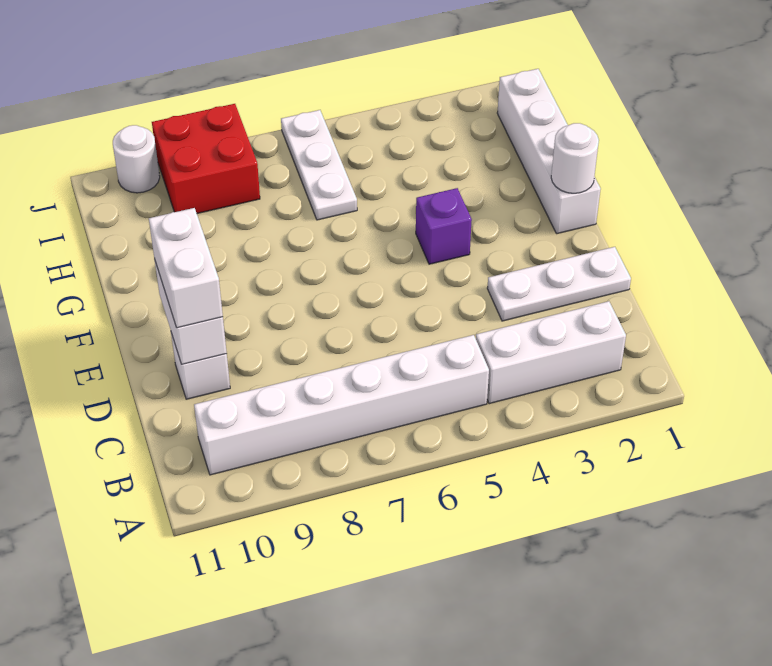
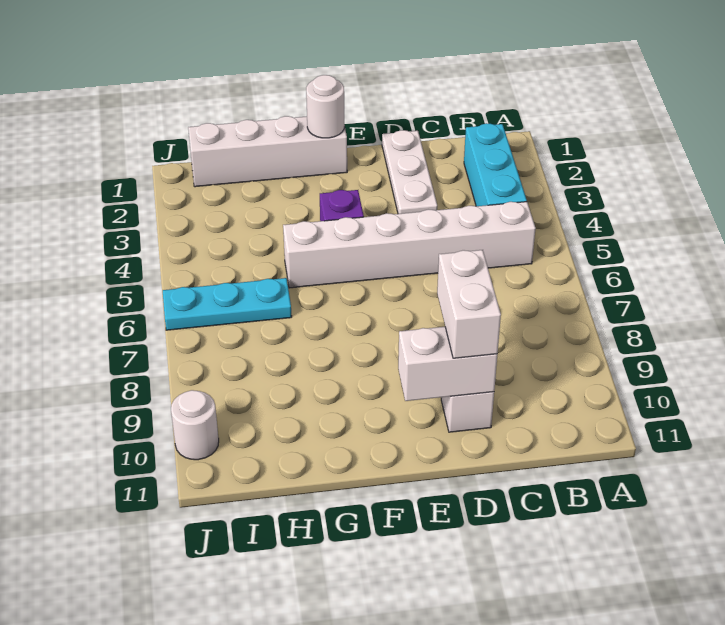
white 1x3 brick [476,301,626,404] -> cyan 1x3 brick [464,123,527,206]
white 1x6 brick [194,335,489,475] -> white 1x6 brick turned to [283,202,536,288]
white 1x2 brick [149,208,223,328] -> white 1x2 brick turned to [437,250,501,358]
white 1x3 plate [281,110,357,220] -> cyan 1x3 plate [163,278,292,330]
red 2x2 brick [152,104,260,213] -> none

